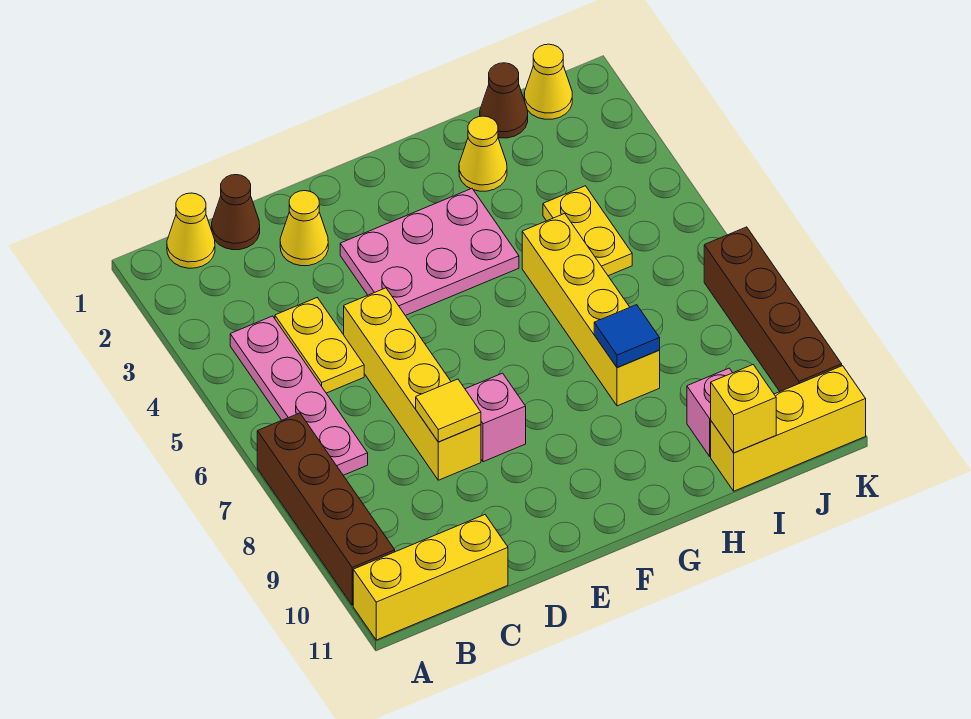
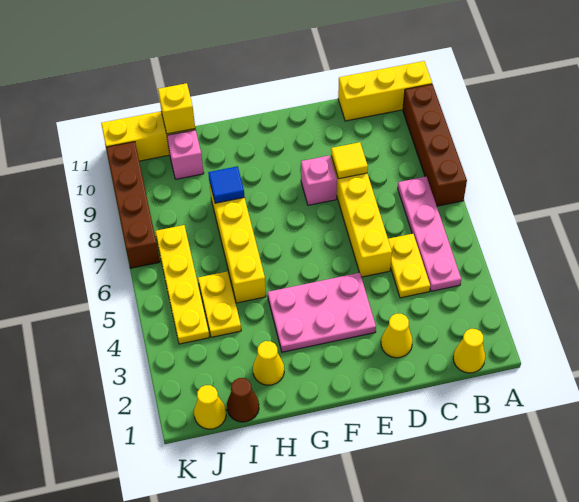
brown 1x1 cone [212,175,260,250] -> none
none -> yellow 1x4 plate [155,225,209,344]

